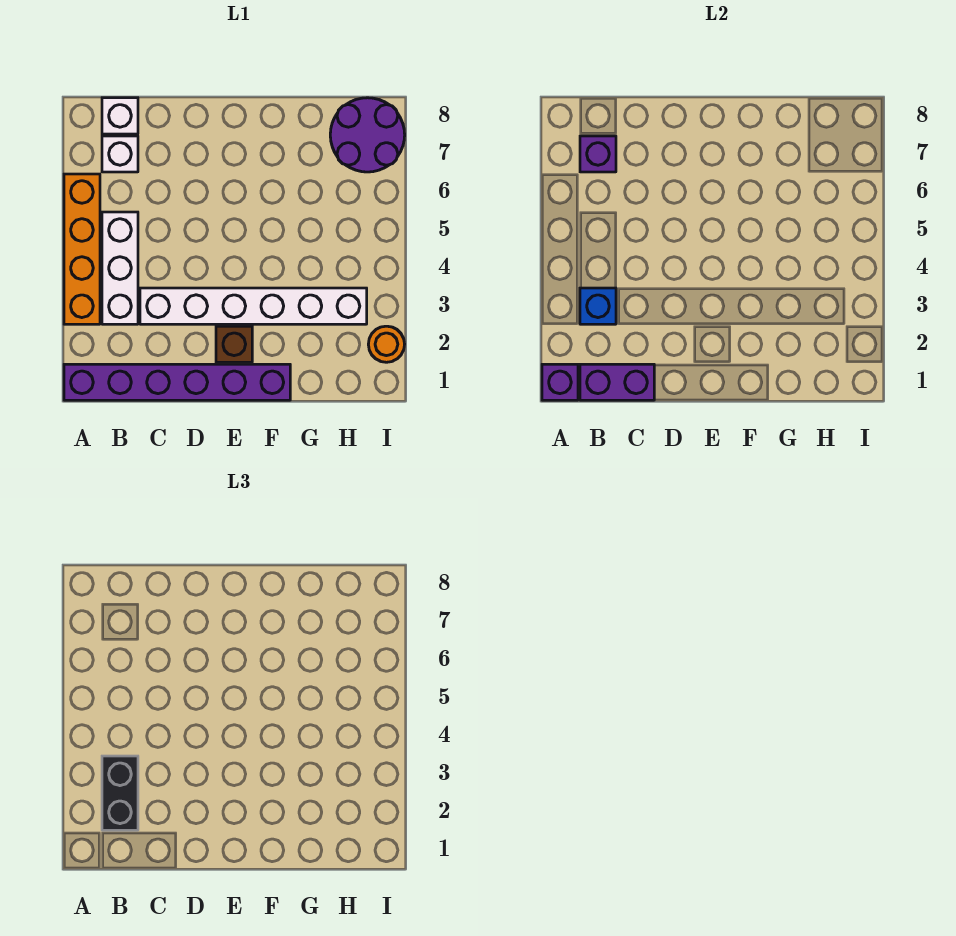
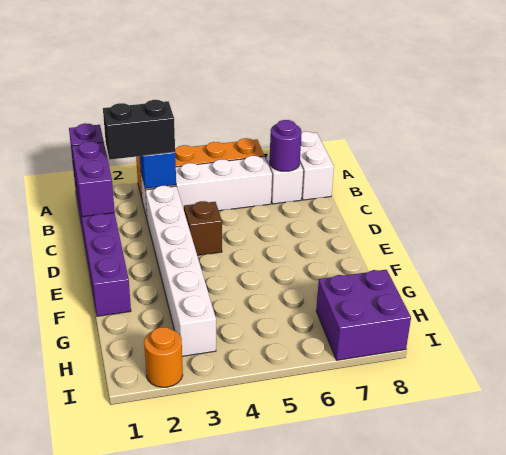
white 1x3 brick [102,212,138,324] -> white 1x4 brick [141,156,272,218]
purple 1x1 brick [580,136,616,172] -> purple 1x1 round brick [269,120,302,171]
white 1x1 brick [102,98,138,134] -> white 1x2 brick [300,132,334,200]
brown 1x1 brick [216,326,252,362] -> brown 1x1 brick moved to [184,201,222,255]
purple 2x2 round brick [330,98,405,172] -> purple 2x2 brick [316,270,411,360]

